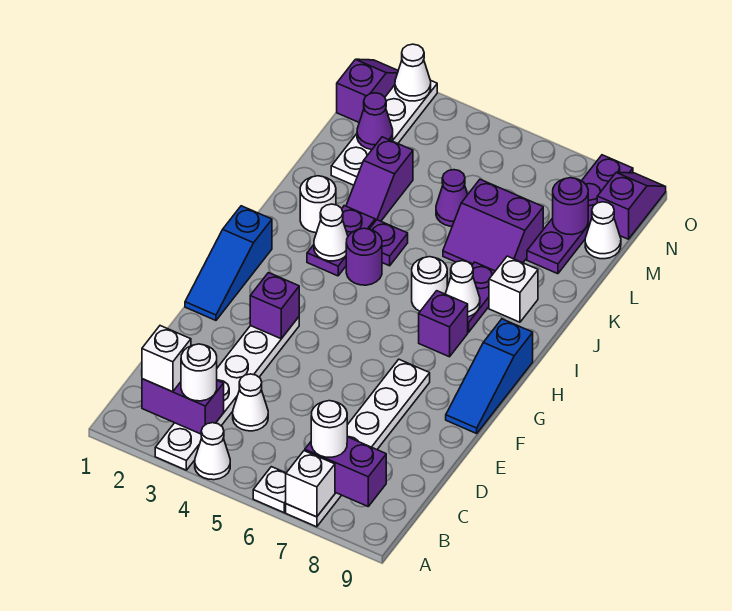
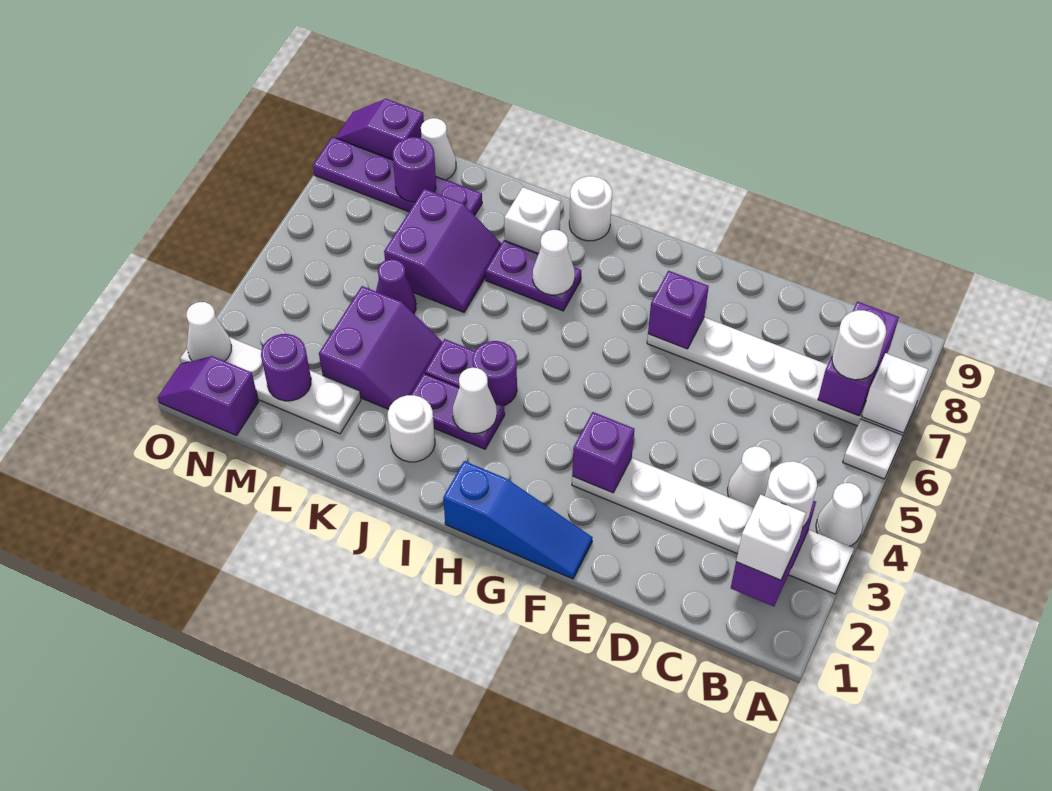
blue 1x3 slope [446,319,533,433] -> none
purple 1x1 brick [419,291,468,357] -> purple 1x1 brick moved to [648,271,709,349]
white 1x1 round brick [412,257,447,311] -> white 1x1 round brick moved to [569,176,612,241]
purple 1x2 slope [346,137,413,221] -> purple 2x2 slope [319,286,442,409]
purple 1x1 cone [357,93,393,150] -> purple 1x1 round brick [261,334,311,401]

